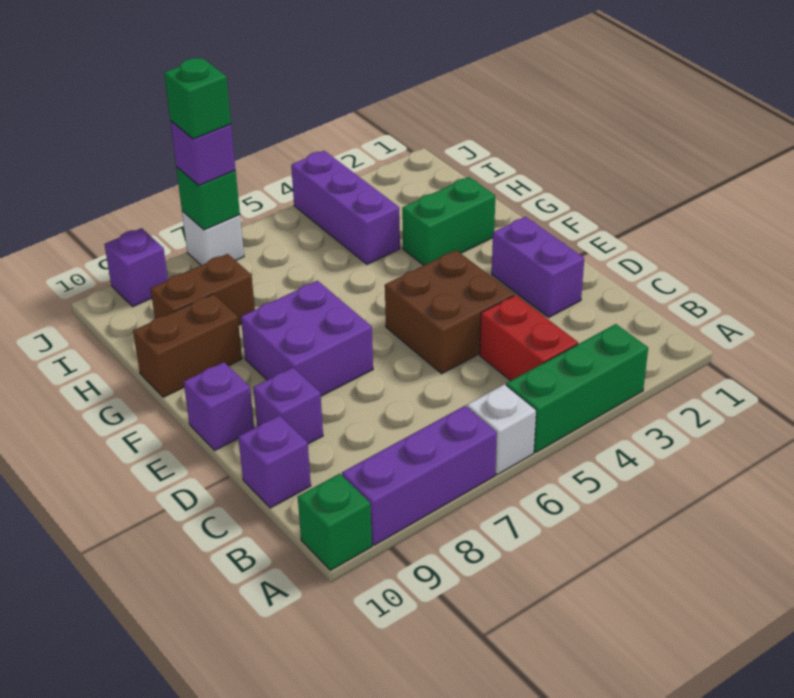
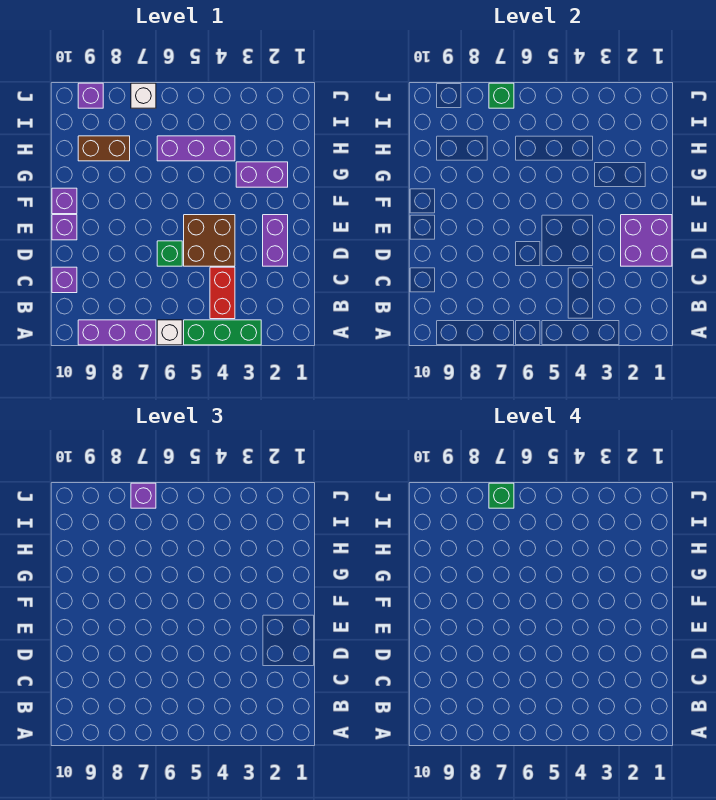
green 1x1 brick [298,473,372,570] -> green 1x1 brick moved to [157,241,182,266]
purple 1x1 brick [253,368,323,444] -> purple 1x1 brick moved to [52,188,77,214]
purple 2x2 brick [241,281,373,396] -> purple 2x2 brick moved to [621,215,672,266]
green 1x2 brick [402,177,495,265] -> purple 1x2 brick [236,162,288,187]
brown 1x2 brick [133,294,242,397] -> none
purple 1x3 brick [291,151,400,264] -> purple 1x3 brick turned to [157,136,235,161]

